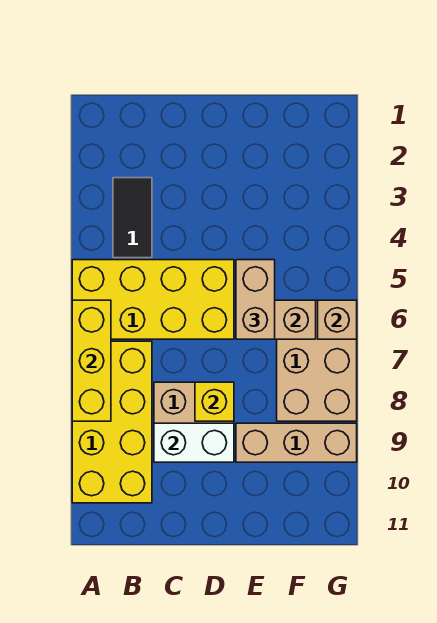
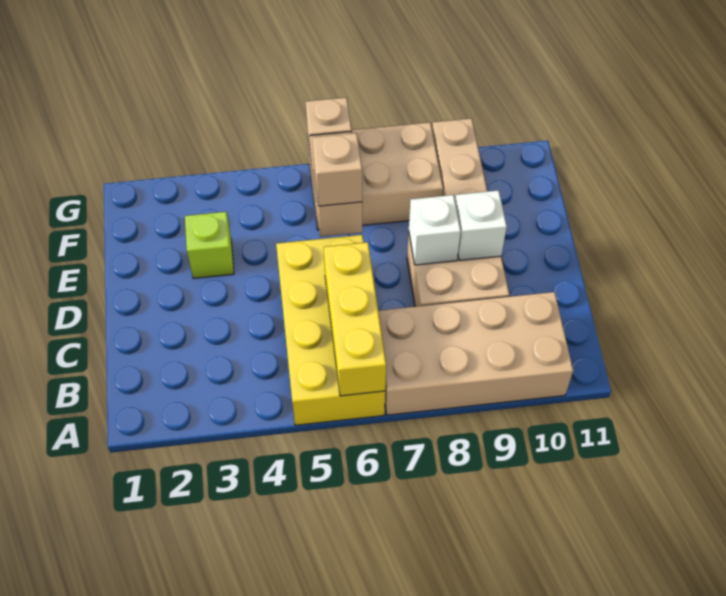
yellow 1x3 brick [72,300,111,421] -> yellow 1x3 brick turned to [324,242,386,396]
yellow 2x4 brick [72,341,152,503] -> tan 2x4 brick [378,292,573,415]
black 1x2 tile [113,178,152,258] -> none
white 1x2 brick [154,423,234,462] -> white 1x1 brick [455,190,507,261]
yellow 1x1 brick [195,382,234,421] -> white 1x1 brick [409,195,461,265]
none -> lime 1x1 brick [185,212,234,278]
tan 1x2 brick [236,260,275,339] -> tan 1x1 brick [312,133,362,206]

